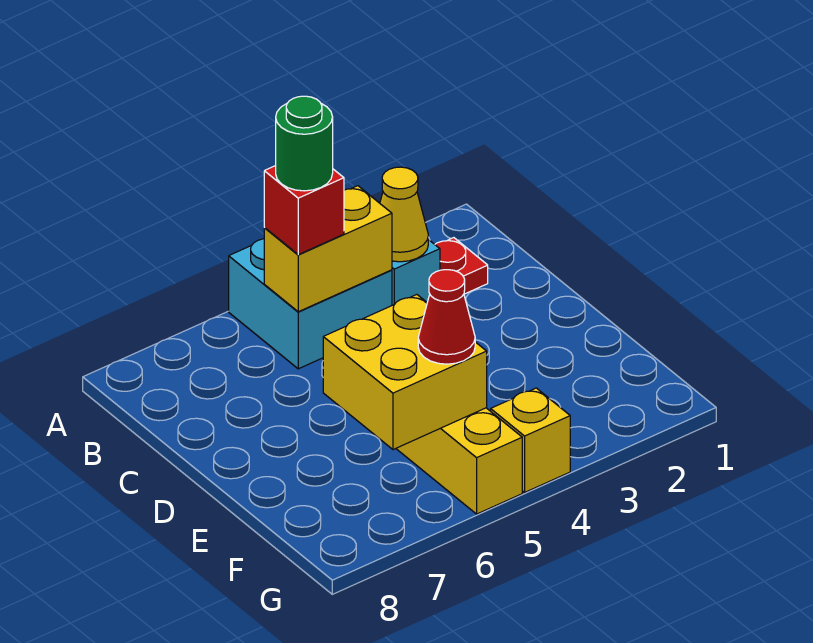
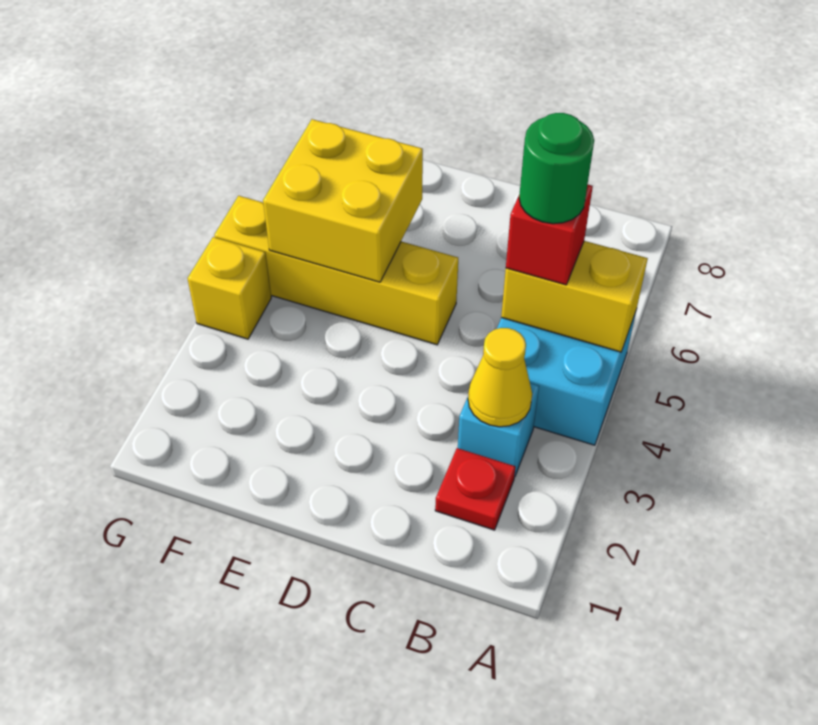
yellow 1x2 brick [264,186,392,312] -> yellow 1x2 brick turned to [501,241,648,352]
red 1x1 cone [418,270,475,364] -> none

